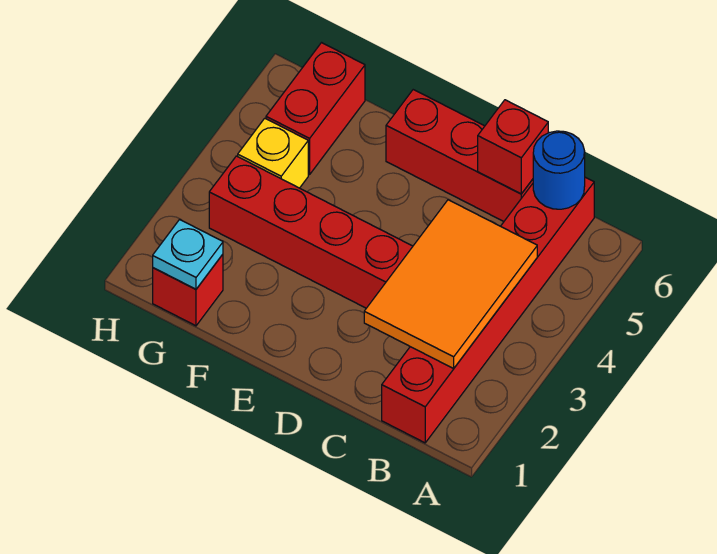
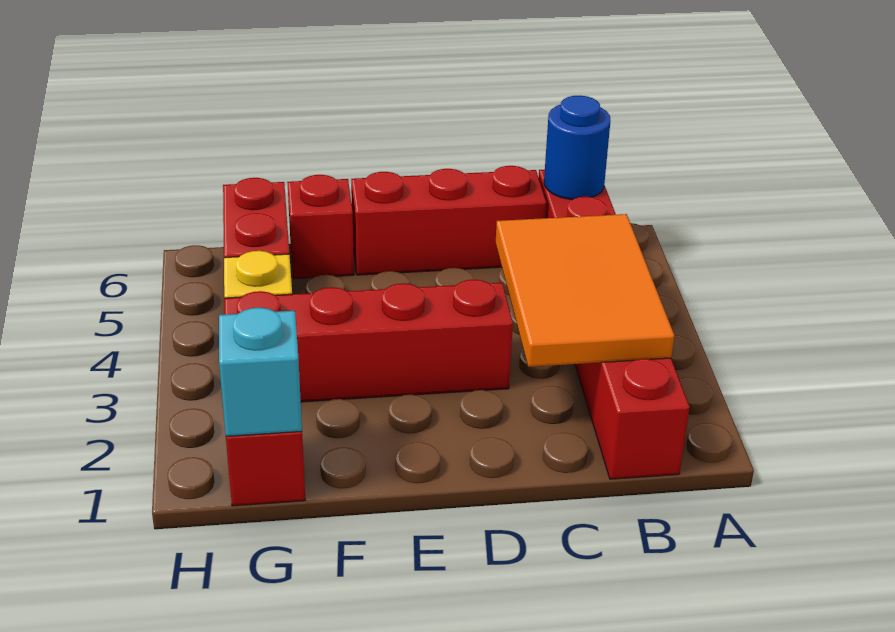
red 1x1 brick [478,100,548,194] -> red 1x1 brick moved to [287,175,354,279]
cyan 1x1 plate [153,220,223,289] -> cyan 1x1 brick [219,308,302,436]

